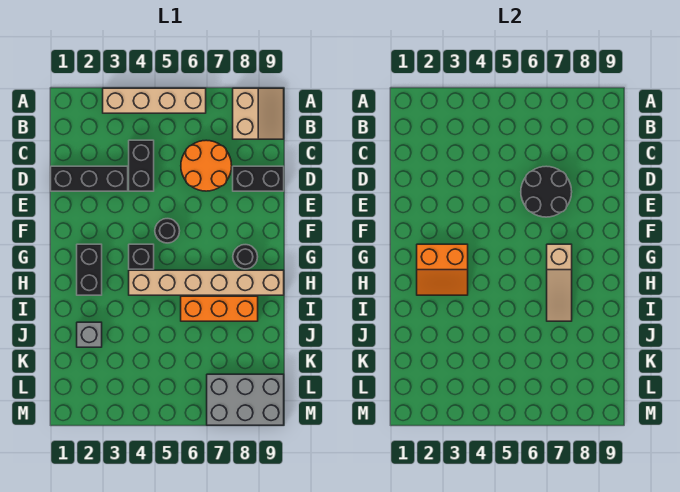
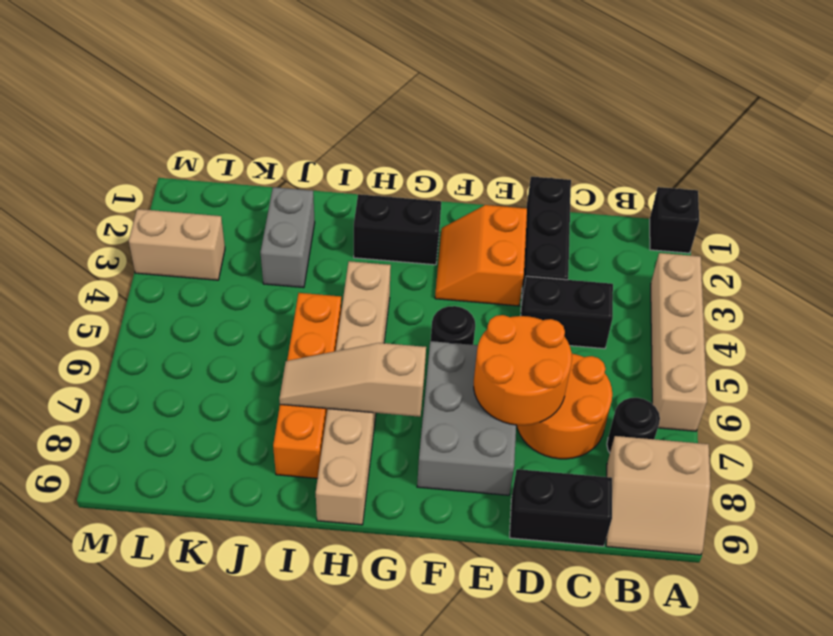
black 2x2 round brick [521,166,572,217] -> orange 2x2 round brick [474,315,572,425]
black 1x2 brick [233,166,284,191] -> black 1x2 brick turned to [510,469,612,546]
orange 2x2 slope [417,244,468,295] -> orange 2x2 slope moved to [435,205,527,306]
black 1x1 brick [129,244,154,269] -> black 1x1 brick moved to [650,187,699,253]
black 1x1 round brick [233,245,258,269] -> black 1x1 round brick moved to [607,398,660,453]
orange 1x3 brick [181,296,258,321] -> orange 1x4 brick [273,293,342,478]
grey 1x1 brick [77,322,102,347] -> grey 1x2 brick [260,187,315,288]
none -> tan 1x2 brick [129,209,225,280]
grey 2x3 brick [207,374,284,425] -> grey 2x3 brick moved to [417,341,516,495]

